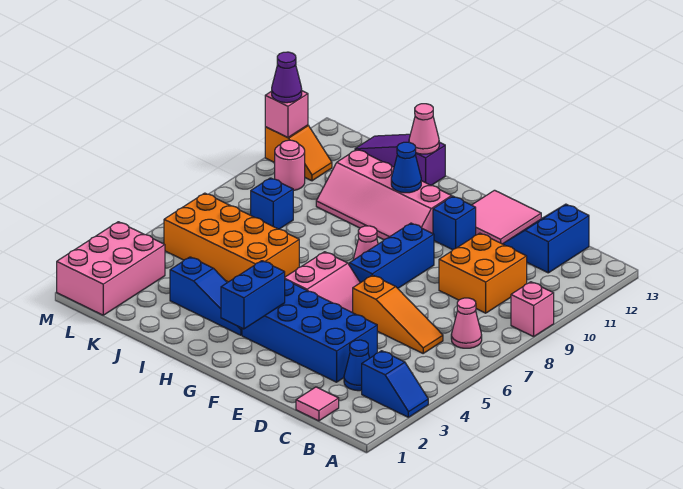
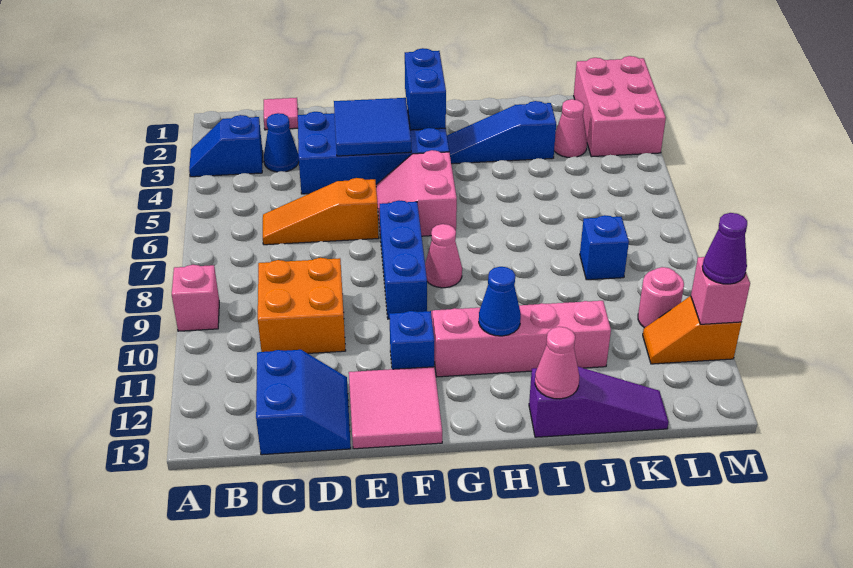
pink 1x1 cone [451,298,482,348] -> pink 1x1 cone moved to [554,99,587,157]
none -> blue 2x2 tile [334,98,411,156]
orange 2x4 brick [164,193,299,282] -> none

